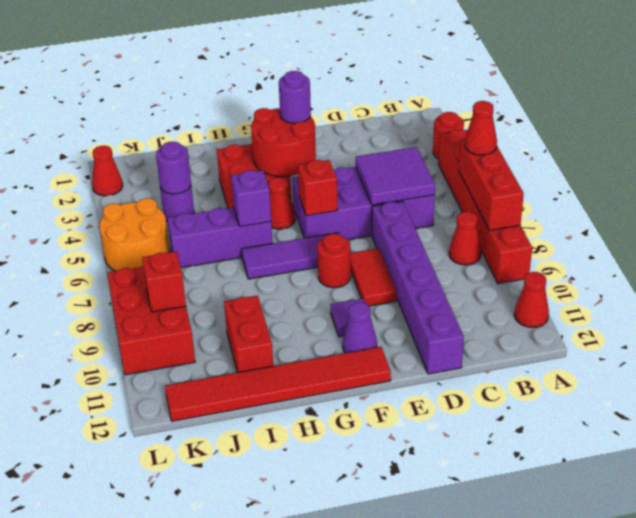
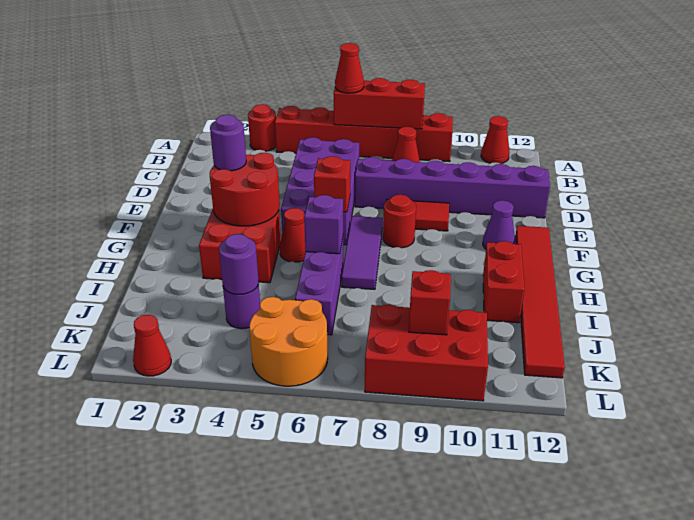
purple 2x2 tile [356,147,435,205] -> none
purple 1x1 tile [331,299,365,337] -> none
red 1x2 brick [224,296,273,373] -> red 1x2 brick turned to [483,241,524,323]

